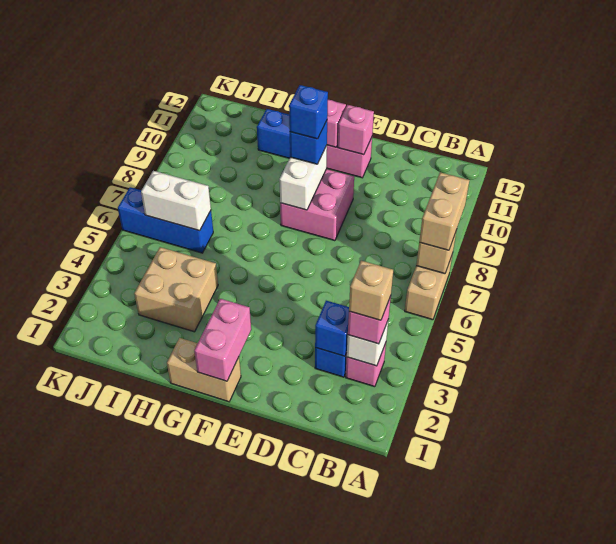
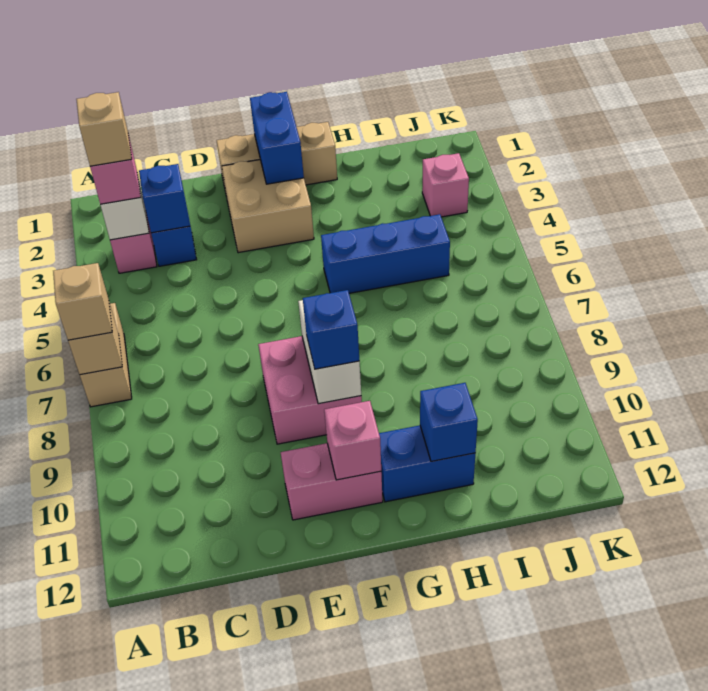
tan 1x2 brick [419,172,469,250] -> tan 1x1 brick [53,263,112,340]
pink 1x1 brick [338,105,374,155] -> pink 1x1 brick moved to [422,153,469,217]
tan 1x2 brick [167,338,241,402] -> tan 1x3 brick [217,122,337,192]
pink 1x2 brick [194,299,251,381] -> blue 1x2 brick [250,92,304,184]
blue 1x1 brick [289,85,328,139] -> blue 1x1 brick moved to [420,383,478,461]
tan 2x2 brick [134,247,218,332] -> tan 2x2 brick moved to [222,160,314,253]
blue 1x3 brick [118,187,213,253] -> blue 1x3 brick moved to [321,214,450,293]
white 1x2 brick [141,171,211,231] -> none

